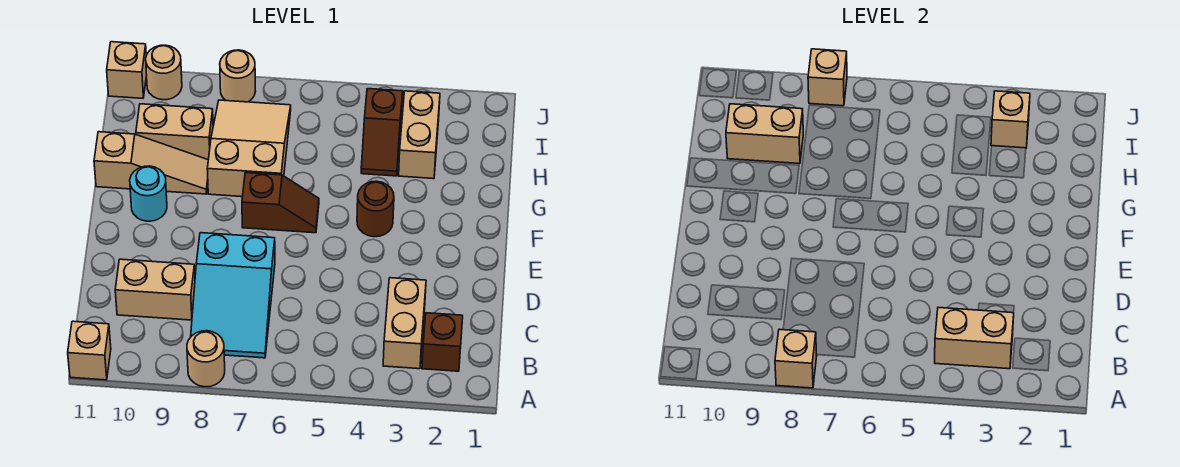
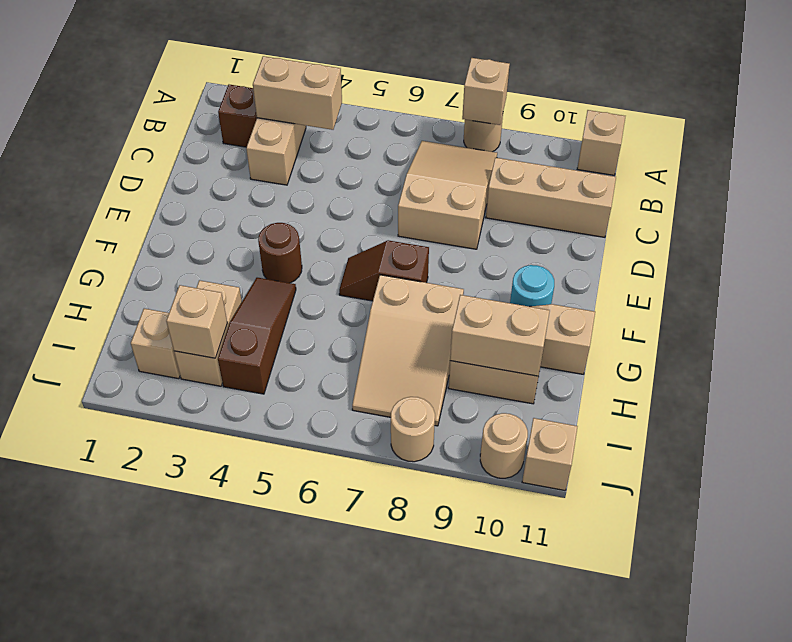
cyan 2x3 slope [191,233,275,358] -> tan 2x3 slope [398,141,497,249]
tan 1x2 brick [115,259,195,320] -> tan 1x3 brick [486,158,616,237]
brown 1x2 slope [361,89,403,176] -> brown 1x3 slope [218,278,296,394]
tan 1x1 brick [808,49,847,106] -> tan 1x1 brick moved to [131,309,180,379]

